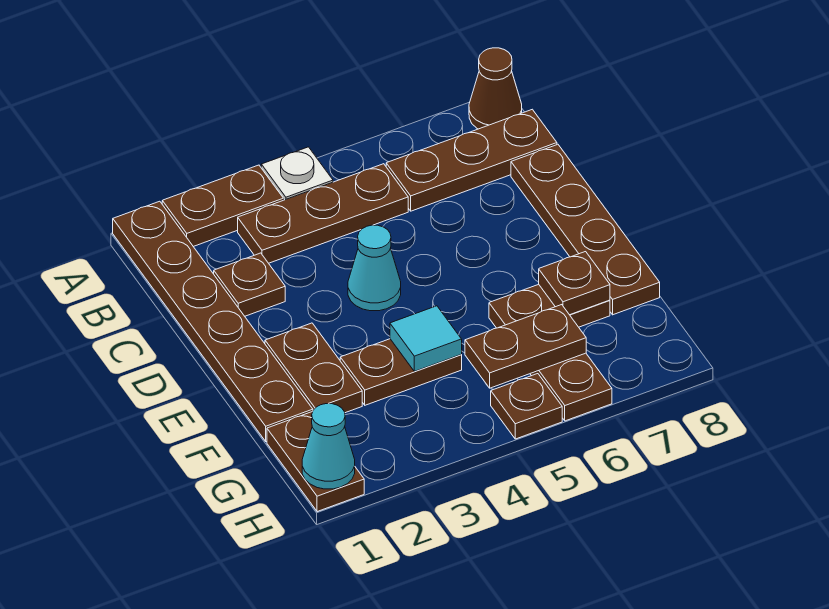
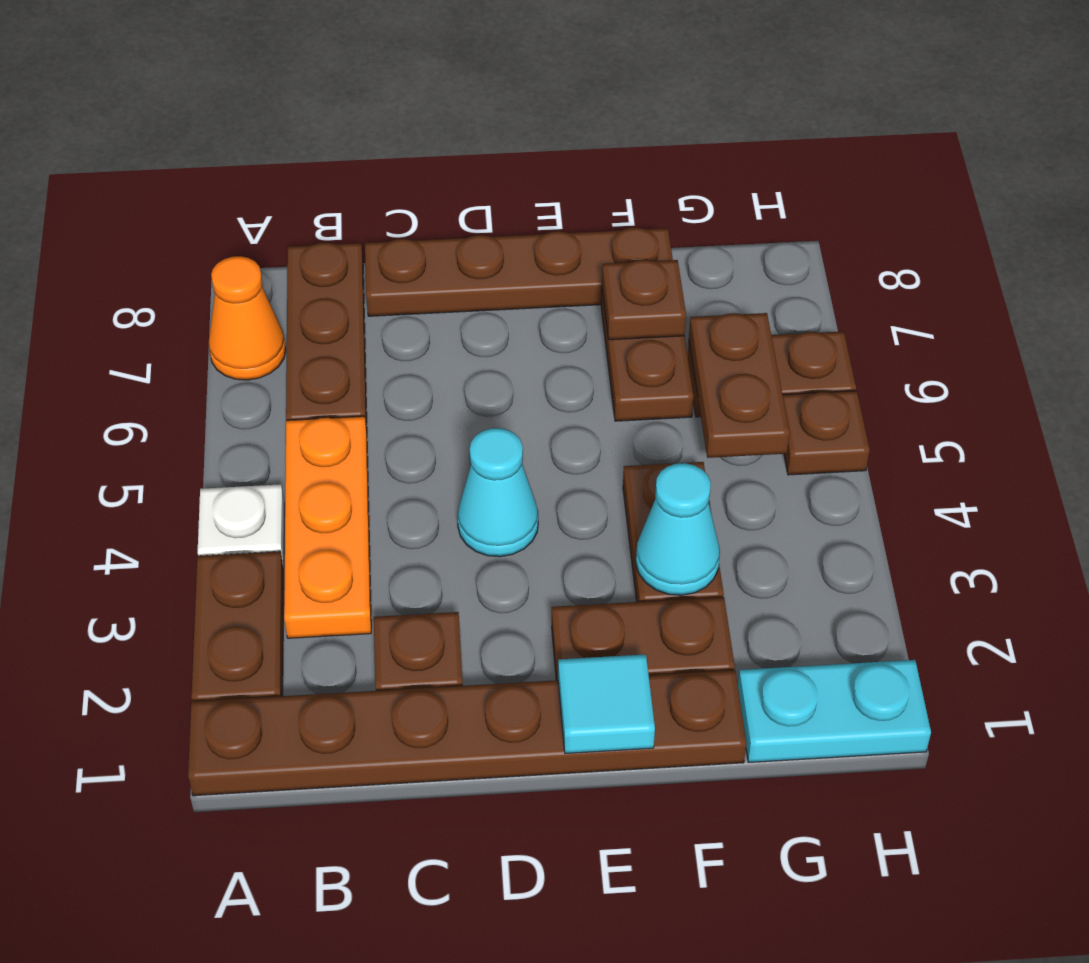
none -> orange 1x1 cone [209,256,286,380]
brown 1x1 cone [469,48,522,129] -> none
brown 1x3 plate [238,164,408,263] -> orange 1x3 plate [284,416,371,638]
cyan 1x1 tile [390,306,462,371] -> cyan 1x1 tile moved to [558,654,655,753]
brown 1x2 plate [267,412,364,512] -> cyan 1x2 plate [738,660,931,762]
cyan 1x1 cone [302,404,355,489] -> cyan 1x1 cone moved to [636,463,720,595]

